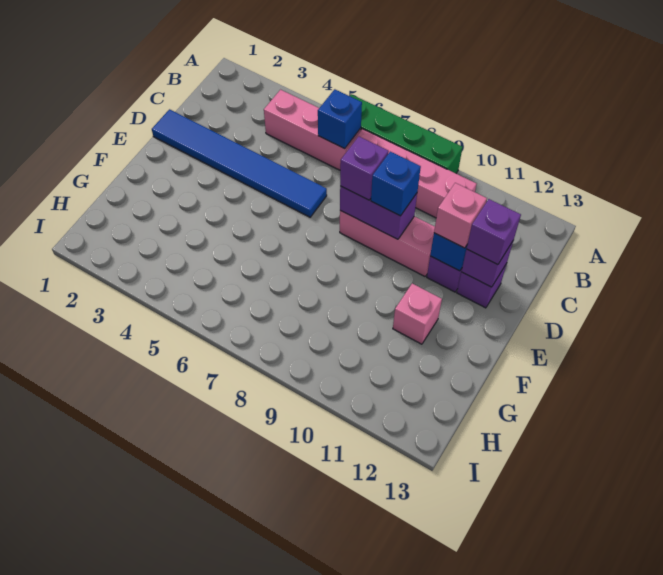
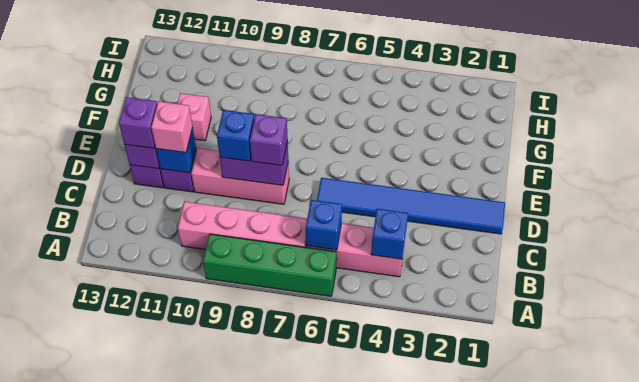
none -> blue 1x1 brick [371,209,408,259]

